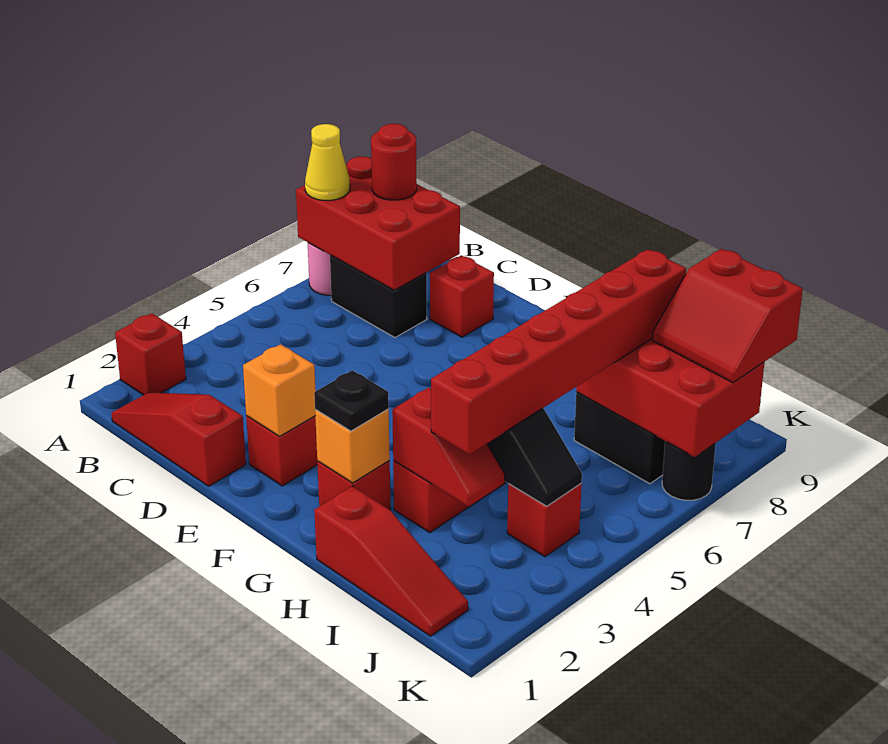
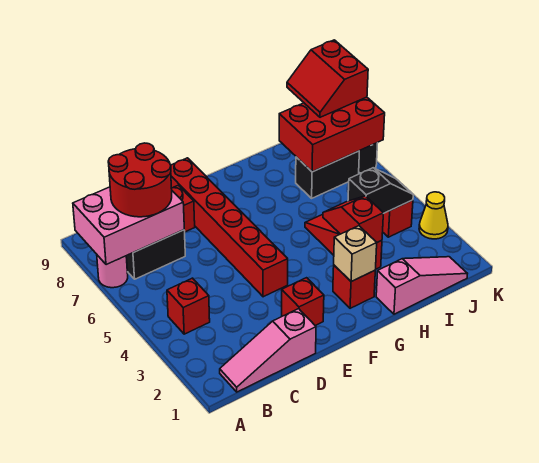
red 1x1 brick [115,313,186,395] -> red 1x1 brick moved to [167,278,210,334]
red 2x3 brick [296,156,460,290] -> pink 2x3 brick [73,187,184,265]
yellow 1x1 cone [305,124,350,200] -> yellow 1x1 cone moved to [419,192,448,239]
red 1x3 slope [111,392,246,486] -> pink 1x3 slope [220,309,316,392]
red 1x1 round brick [371,124,417,200] -> red 2x2 round brick [108,143,172,217]
orange 1x1 brick [243,344,316,436] -> none
orange 1x1 brick [315,409,390,483] -> tan 1x1 brick [334,226,377,282]
black 1x1 plate [314,370,389,431] -> none
red 1x3 slope [314,486,468,636] -> pink 1x3 slope [376,257,467,314]
red 1x2 slope [392,388,505,507] -> red 1x2 slope turned to [323,196,383,242]
red 1x6 brick [431,249,686,454] -> red 1x6 brick moved to [171,158,288,297]
red 2x2 slope [653,249,803,383] -> red 2x2 slope turned to [287,40,368,117]

